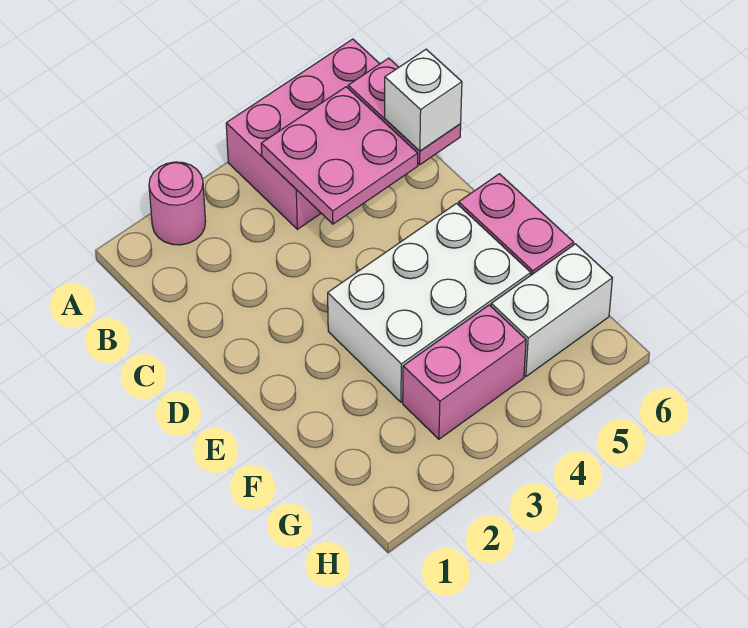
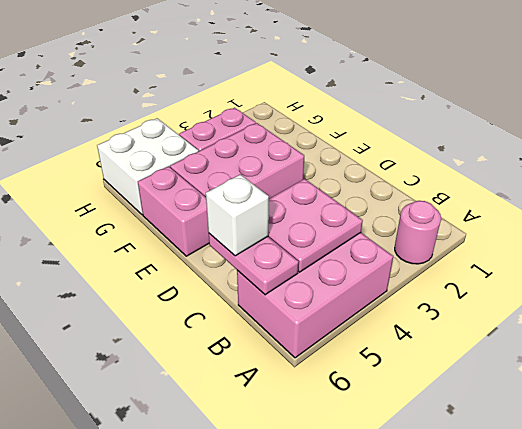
white 2x3 brick [328,203,531,402] -> pink 2x3 brick [170,123,304,199]
white 1x2 brick [491,244,612,376] -> white 2x2 brick [97,118,199,215]

